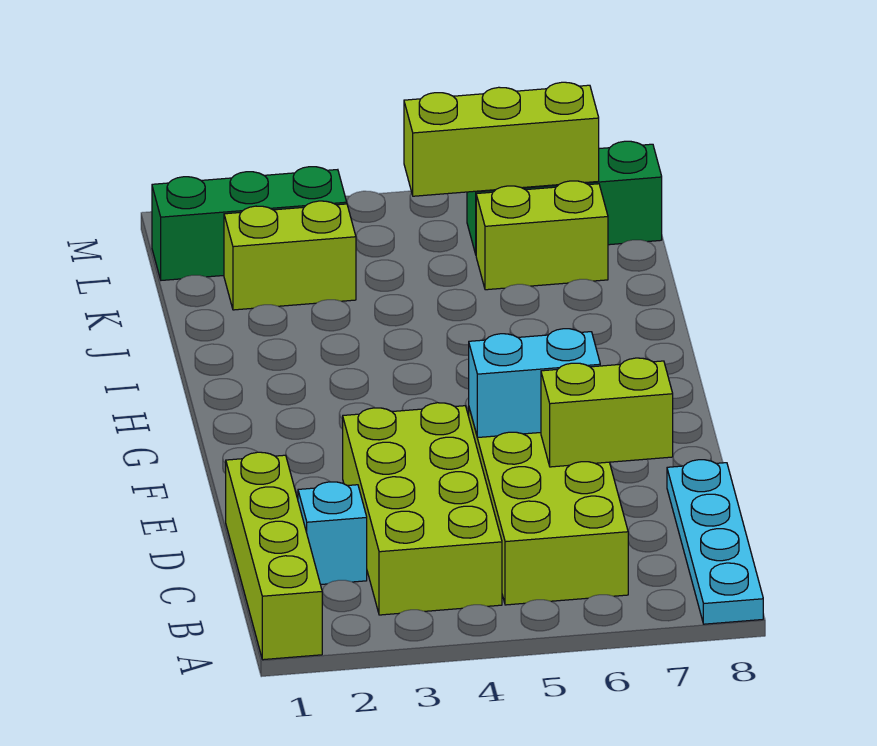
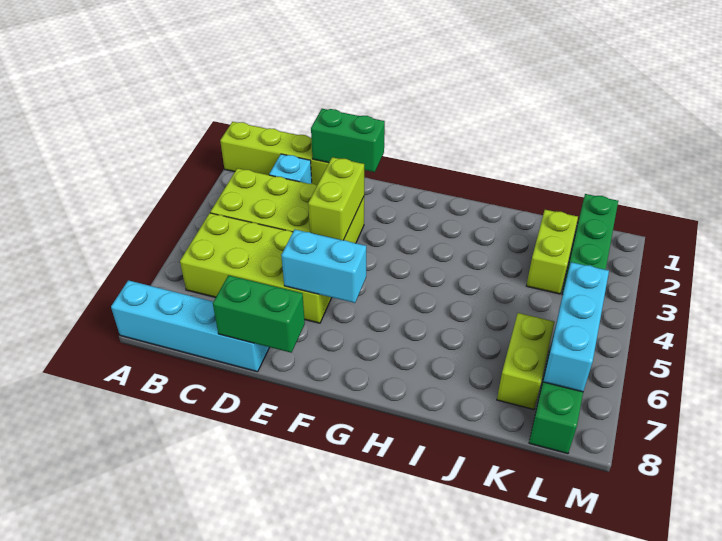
cyan 1x4 plate [667,460,763,624] -> cyan 1x4 brick [111,280,270,372]
none -> green 1x2 brick [311,109,385,172]
lime 1x2 brick [541,358,673,467] -> lime 1x2 brick moved to [308,157,364,240]
none -> green 1x2 brick [213,275,305,353]
cyan 1x2 brick [469,329,600,438] -> cyan 1x2 brick turned to [281,230,366,303]
lime 1x3 brick [404,82,599,196] -> cyan 1x3 brick [543,262,609,392]

